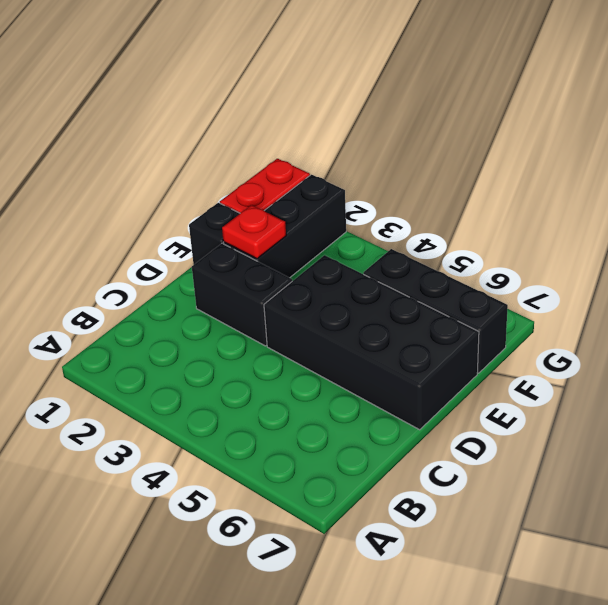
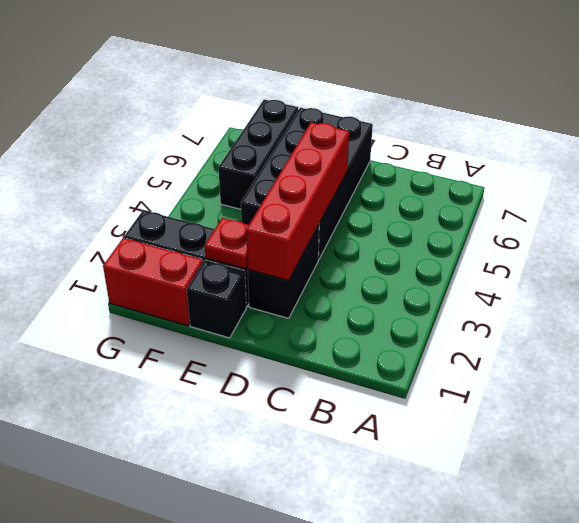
none -> red 1x4 brick [246,122,349,280]

